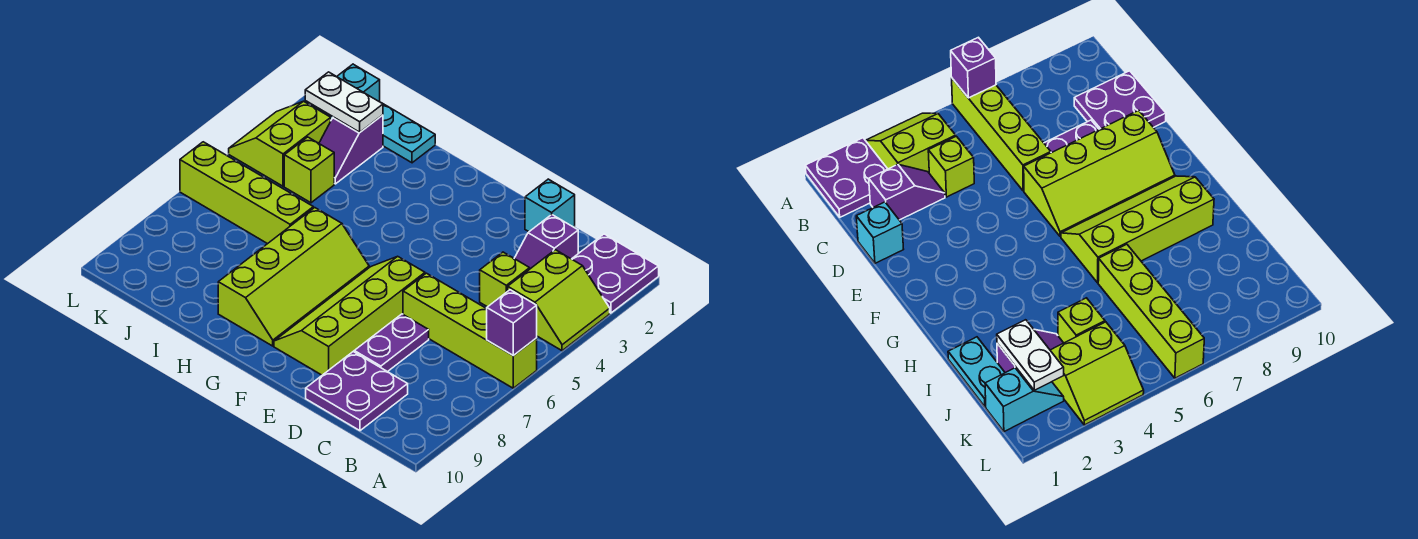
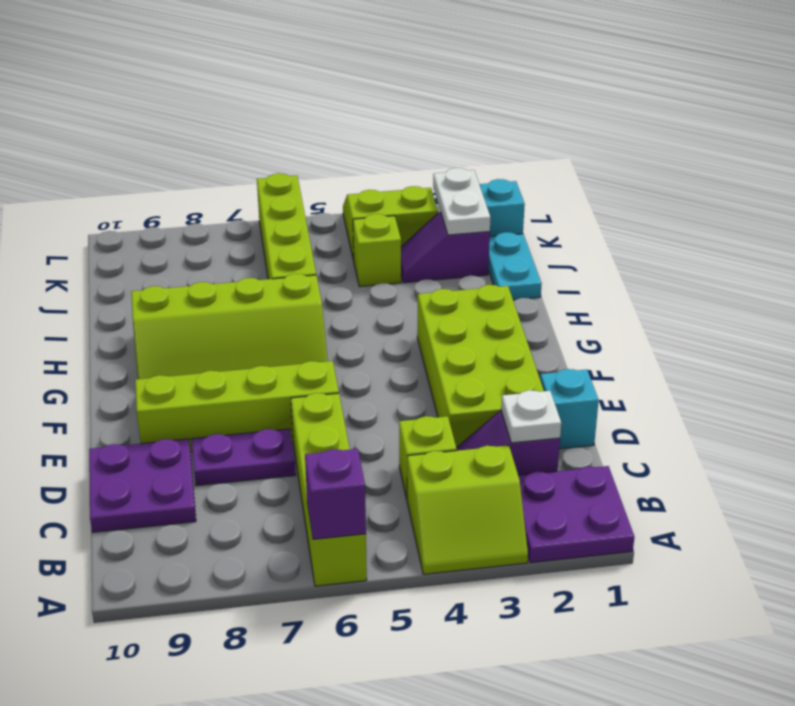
none -> white 1x1 plate [501,390,561,443]
none -> lime 2x4 brick [417,285,544,448]

